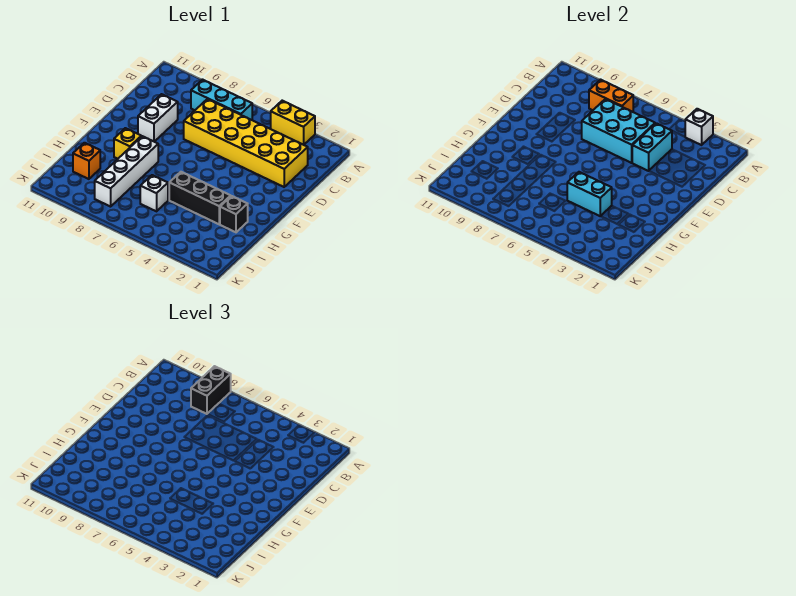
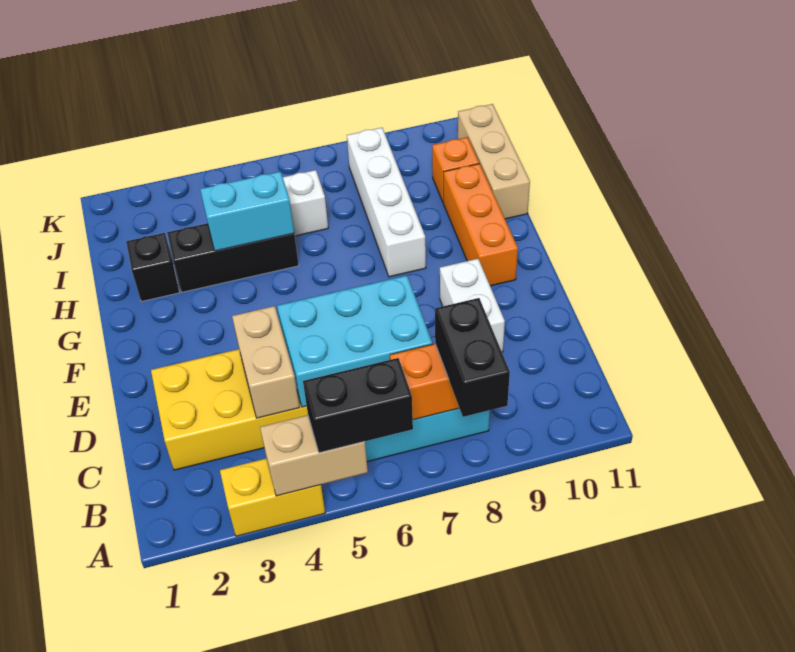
white 1x1 brick [685,109,713,145] -> none
none -> tan 1x2 brick [260,415,368,496]
none -> black 1x2 brick [303,358,413,453]
cyan 1x2 brick [632,123,672,171] -> tan 1x2 brick [232,306,300,418]
none -> orange 1x3 brick [444,164,518,286]
yellow 1x1 brick [114,128,141,159] -> none
none -> tan 1x3 brick [458,104,530,219]

